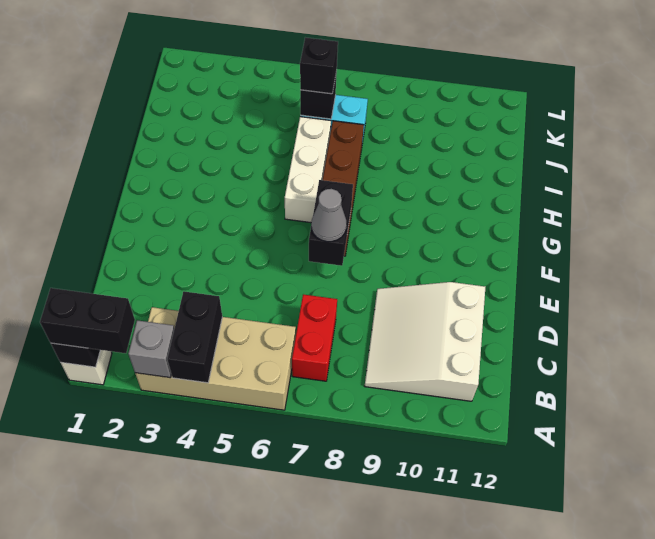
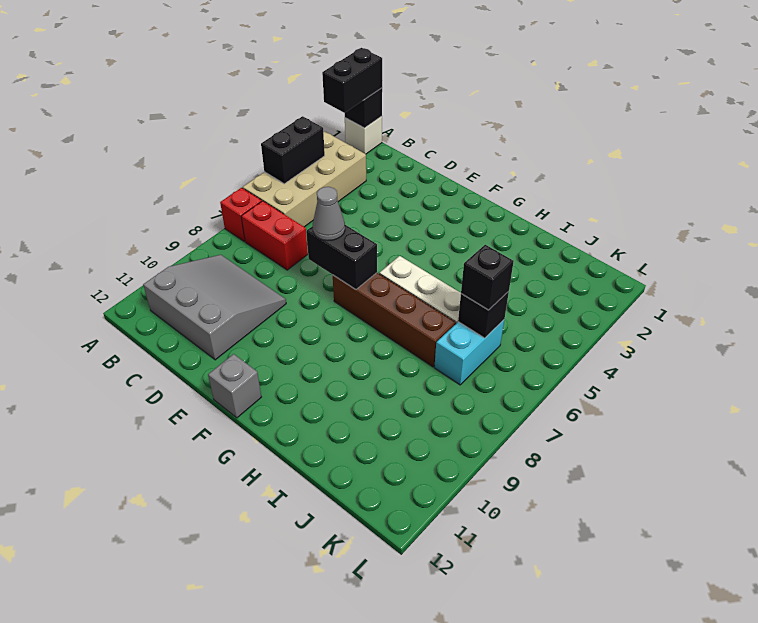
grey 1x1 brick [128,320,174,378] -> grey 1x1 brick moved to [208,354,261,418]
black 1x2 brick [167,291,222,383] -> black 1x2 brick turned to [261,116,325,184]
none -> red 1x1 brick [220,188,262,241]
white 3x3 slope [365,282,485,401] -> grey 3x3 slope [143,255,286,360]

